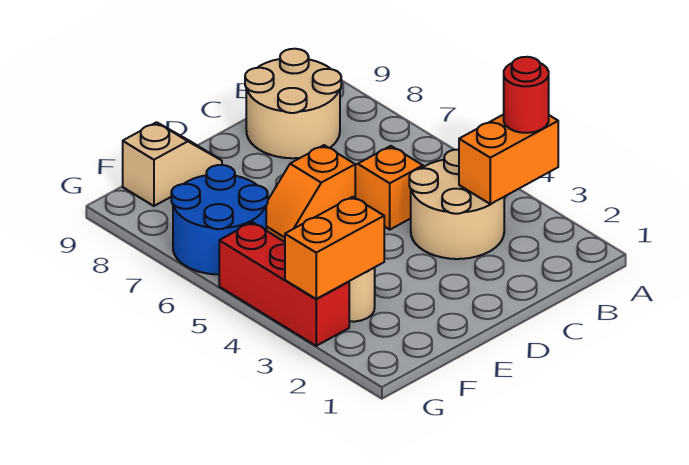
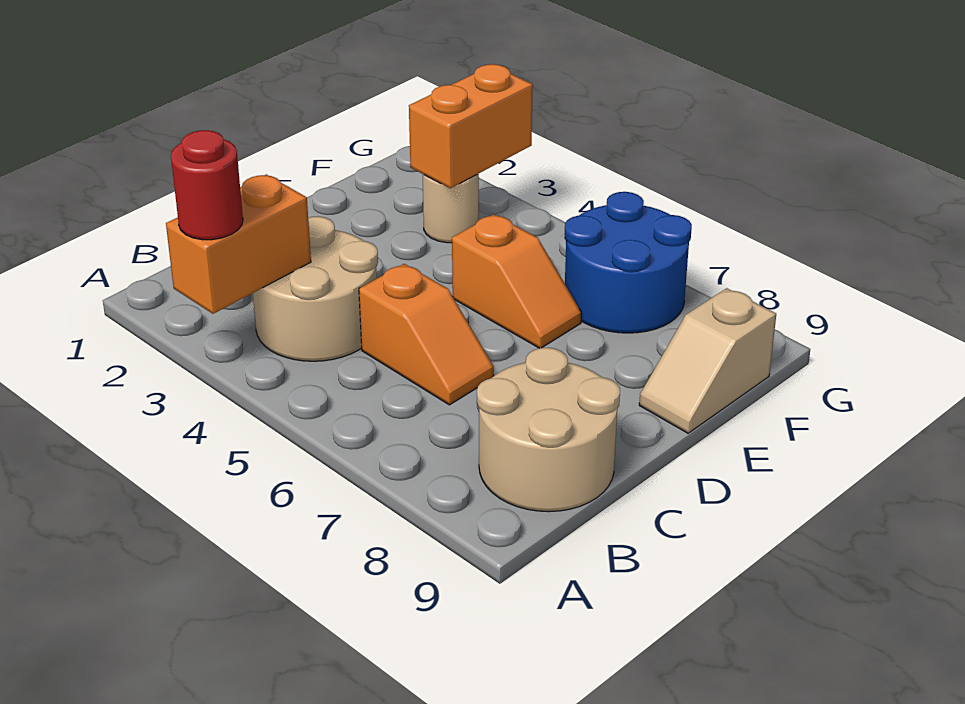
orange 1x2 slope [266,145,355,242] -> orange 1x2 slope turned to [452,214,581,348]
red 1x3 brick [219,222,349,346] -> none

